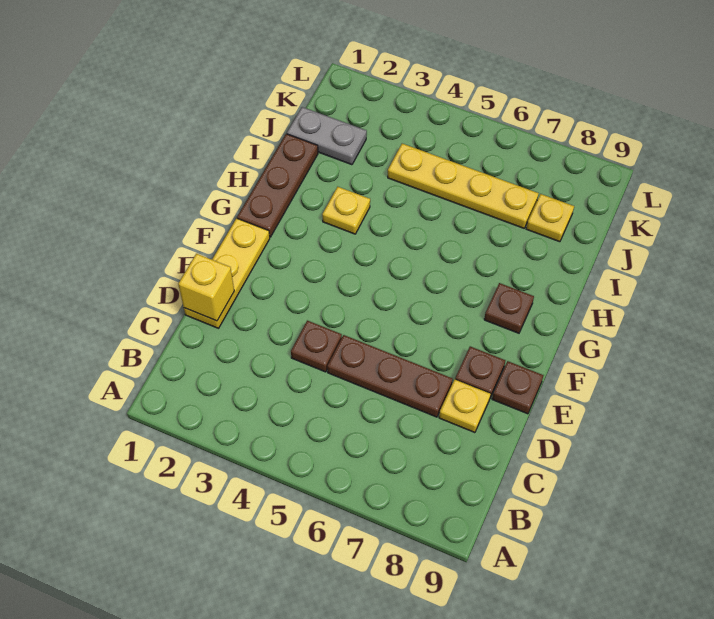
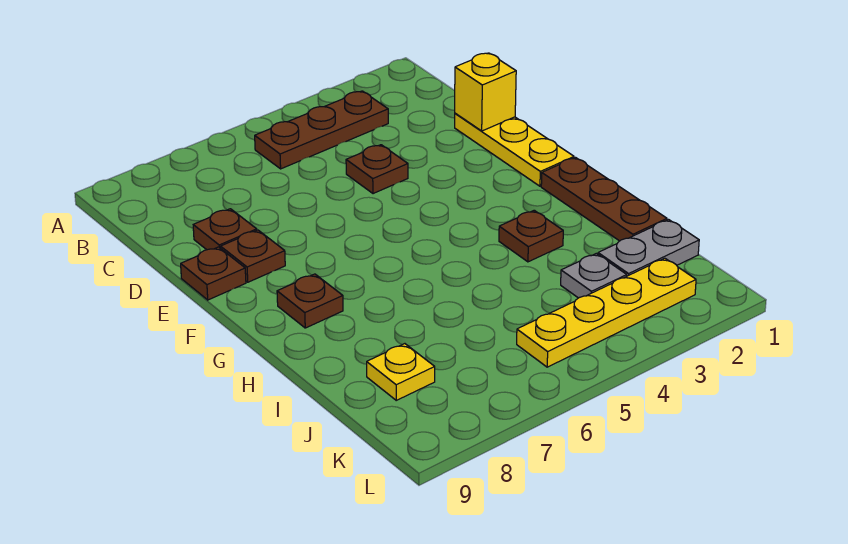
brown 1x3 plate [327,335,453,417] -> brown 1x3 plate moved to [255,91,388,169]
yellow 1x1 plate [439,380,490,433] -> brown 1x1 plate [193,209,257,250]
yellow 1x1 plate [322,187,370,234] -> brown 1x1 plate [499,210,563,262]
none -> grey 1x1 plate [561,254,627,298]
yellow 1x4 plate [388,144,539,228] -> yellow 1x4 plate moved to [517,258,696,367]

